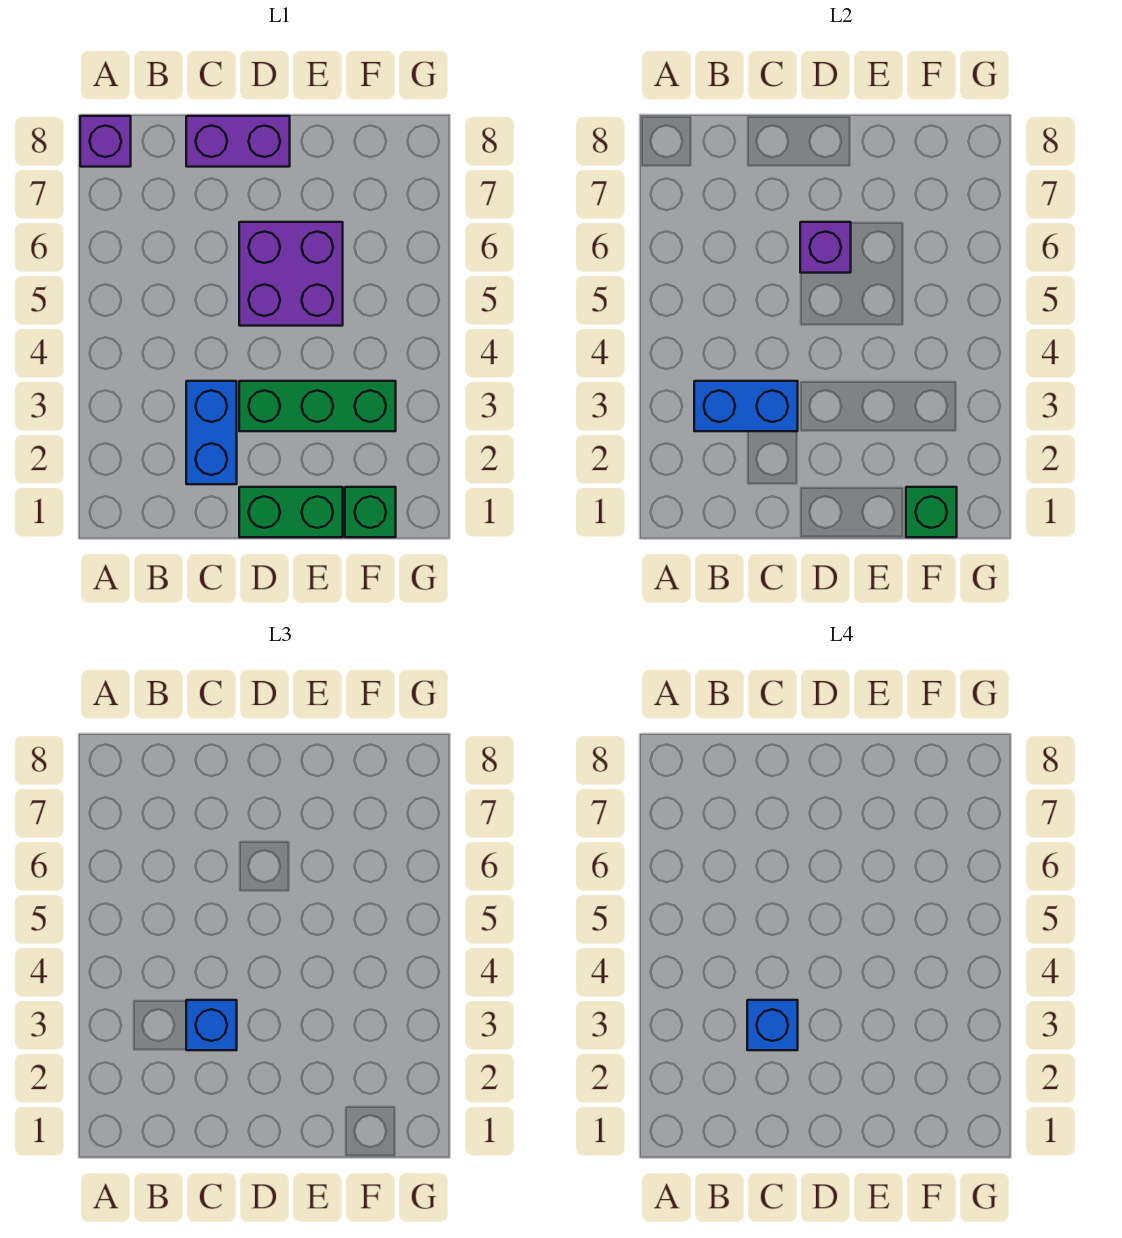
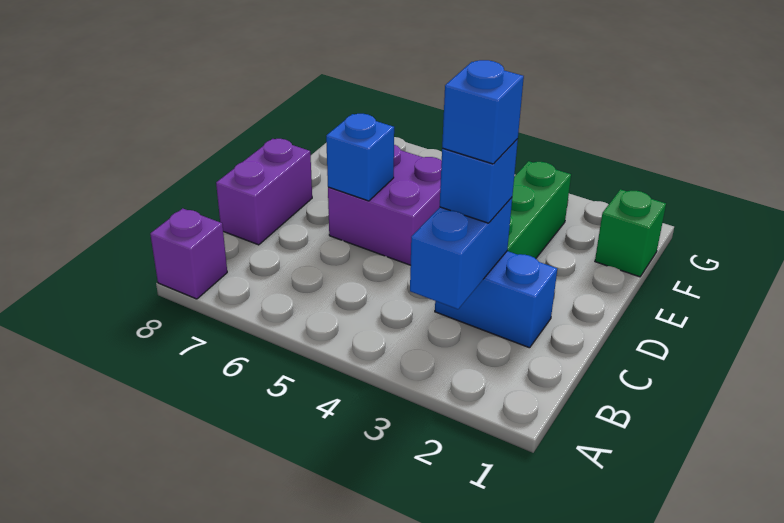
green 1x2 brick [239,487,343,537] -> none
purple 1x1 brick [800,222,851,273] -> blue 1x1 brick [326,114,394,201]
green 1x1 brick [906,487,957,537] -> none

